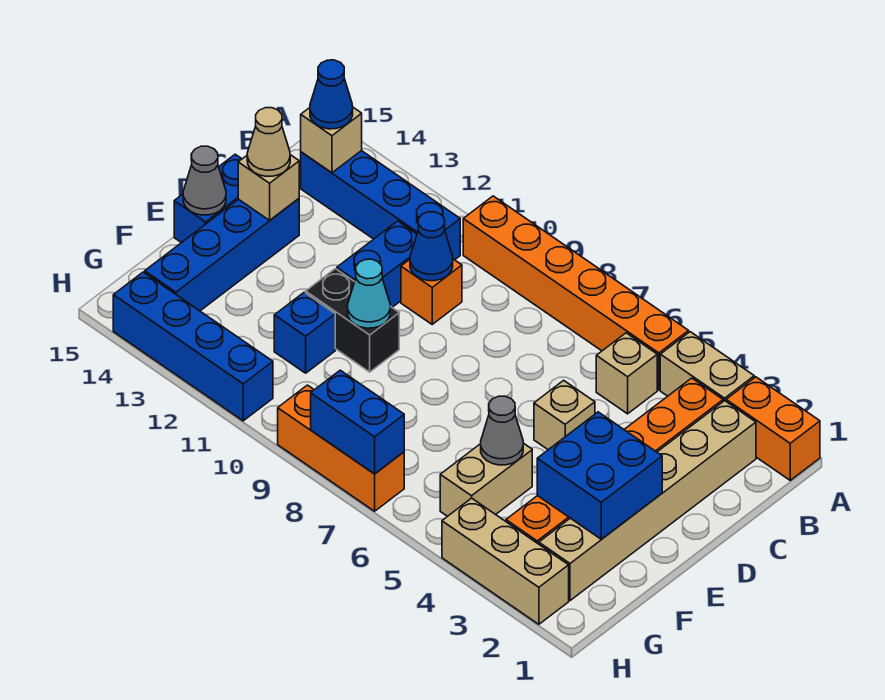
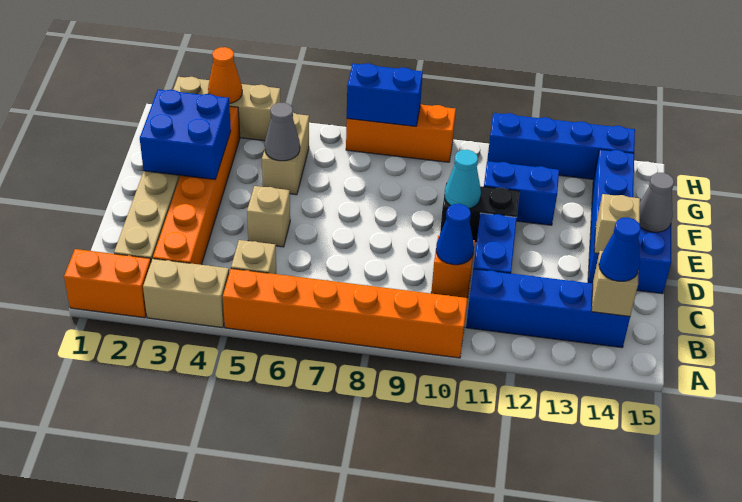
tan 1x1 cone [247,108,290,176] -> none
blue 1x1 brick [274,292,335,373] -> blue 1x2 brick [484,161,559,225]
none -> orange 1x1 cone [208,47,242,104]

